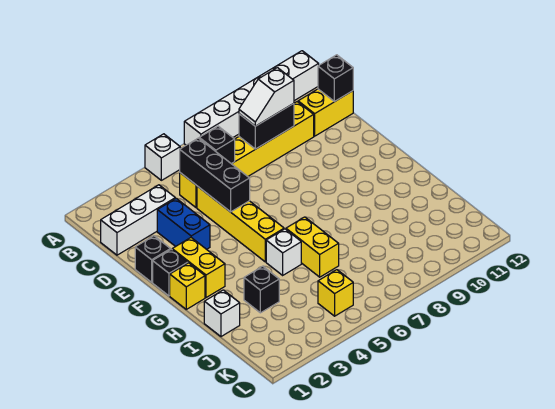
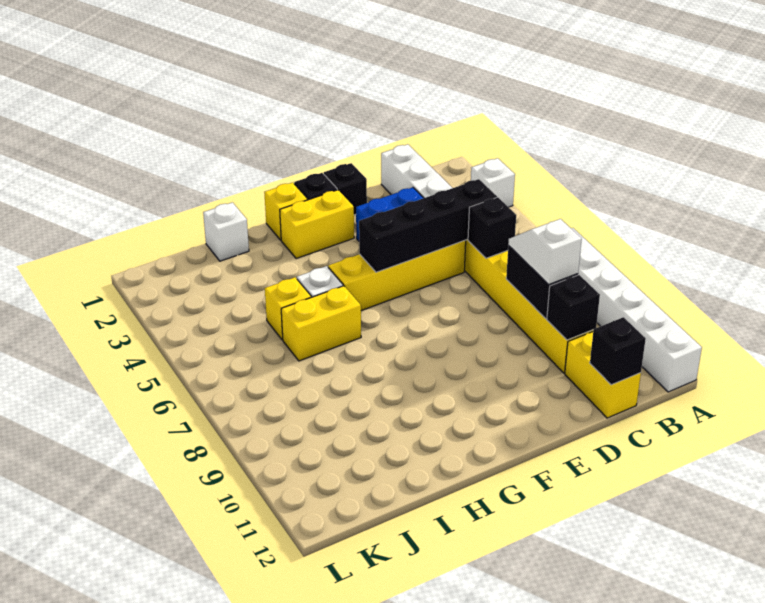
white 1x1 brick [145,134,180,180] -> white 1x1 brick moved to [471,158,515,207]
black 1x3 brick [180,138,250,212] -> black 1x4 brick [359,179,497,272]
black 1x1 brick [244,266,279,313] -> black 1x1 brick moved to [547,275,600,340]
yellow 1x1 brick [318,270,353,316] -> yellow 1x1 brick moved to [265,277,311,340]

